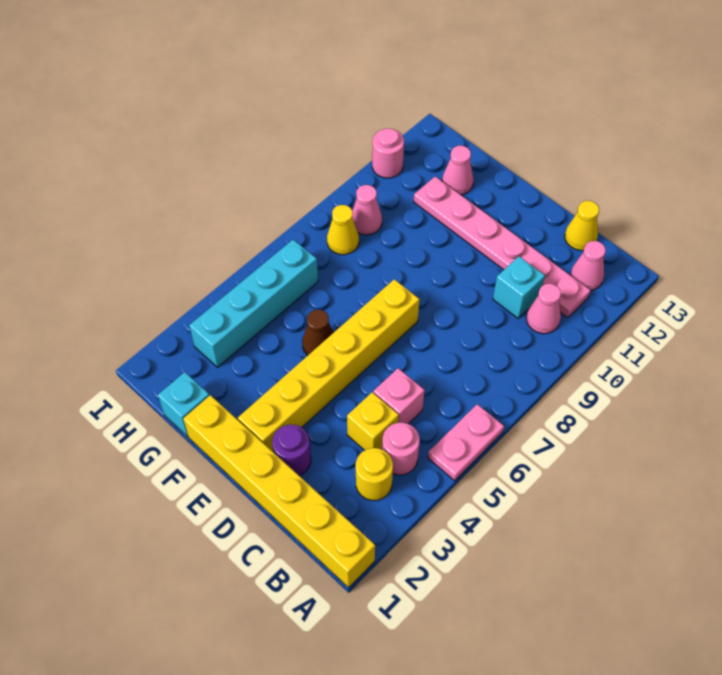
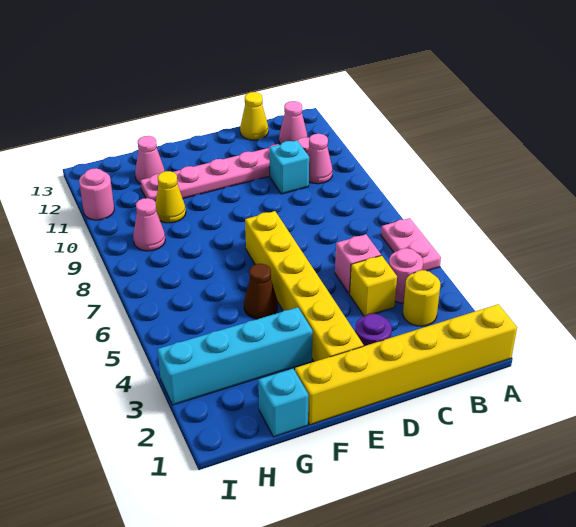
cyan 1x4 brick [189,240,318,367] -> cyan 1x4 brick turned to [158,307,313,405]
yellow 1x1 cone [327,205,359,255] -> yellow 1x1 cone moved to [156,171,186,223]

